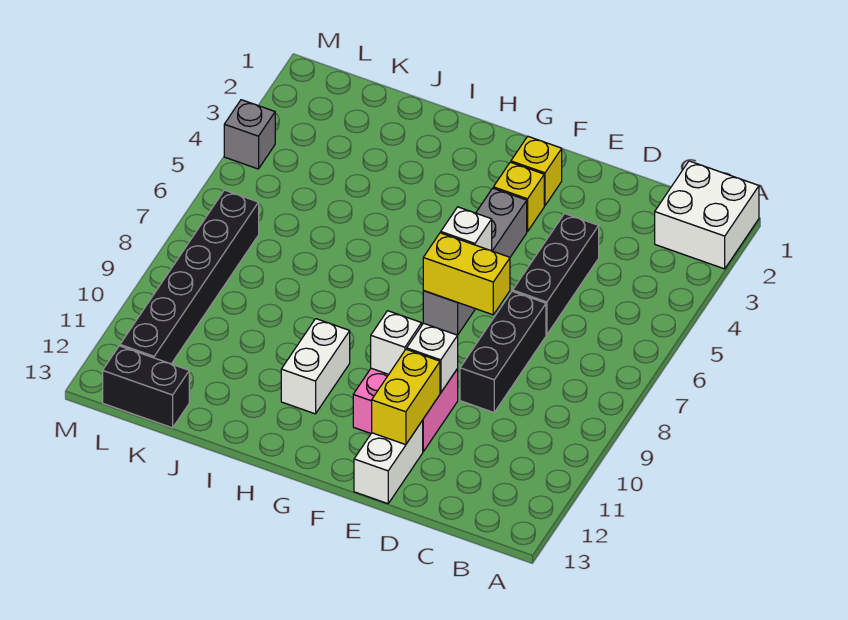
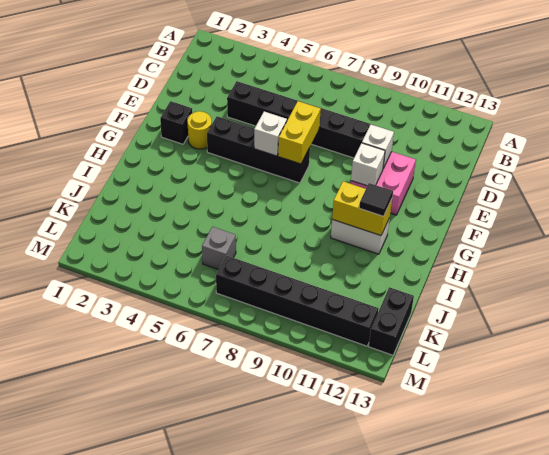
white 2x2 brick [655,161,759,269] -> none
yellow 1x2 brick [372,349,440,445] -> yellow 1x2 brick moved to [332,181,392,236]
white 1x2 brick [354,421,423,504] -> none
yellow 1x1 brick [511,136,562,206] -> black 1x1 brick [160,101,192,144]
yellow 1x1 brick [493,162,544,232] -> yellow 1x1 round brick [187,111,212,149]
grey 1x4 brick [423,188,527,335] -> black 1x4 brick [207,116,310,183]
none -> black 1x1 tile [359,183,393,216]
grey 1x1 brick [224,100,275,169] -> grey 1x1 brick moved to [202,227,236,270]

